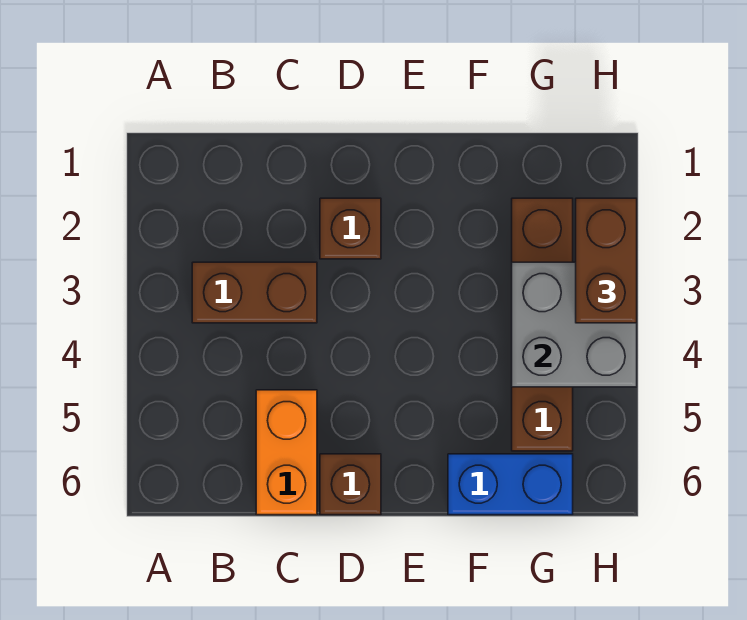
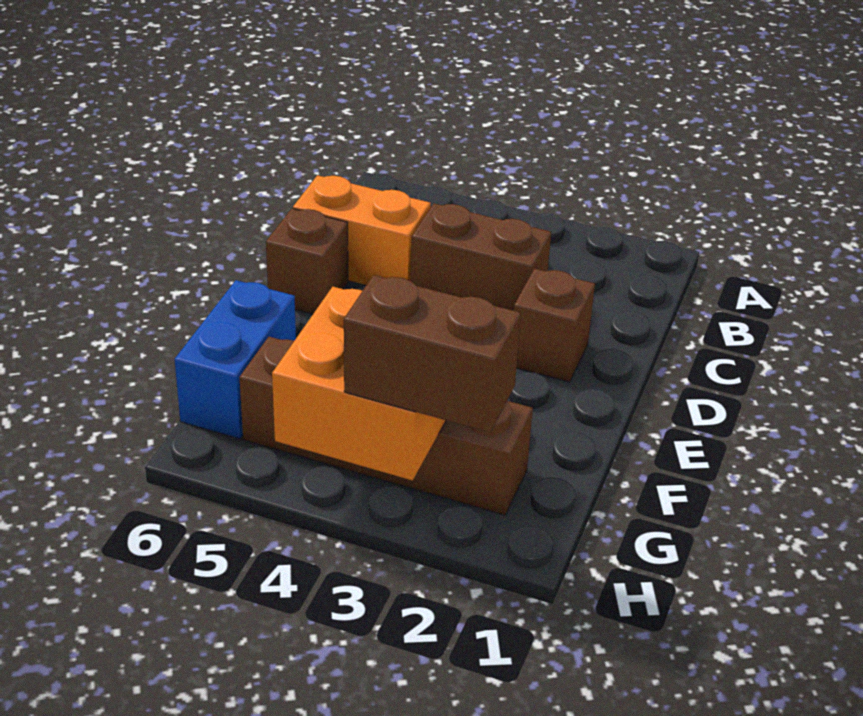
brown 1x2 brick [192,262,317,323] -> brown 1x2 brick turned to [411,203,551,311]
grey 2x2 brick [512,262,637,387] -> orange 2x2 brick [272,287,446,480]

